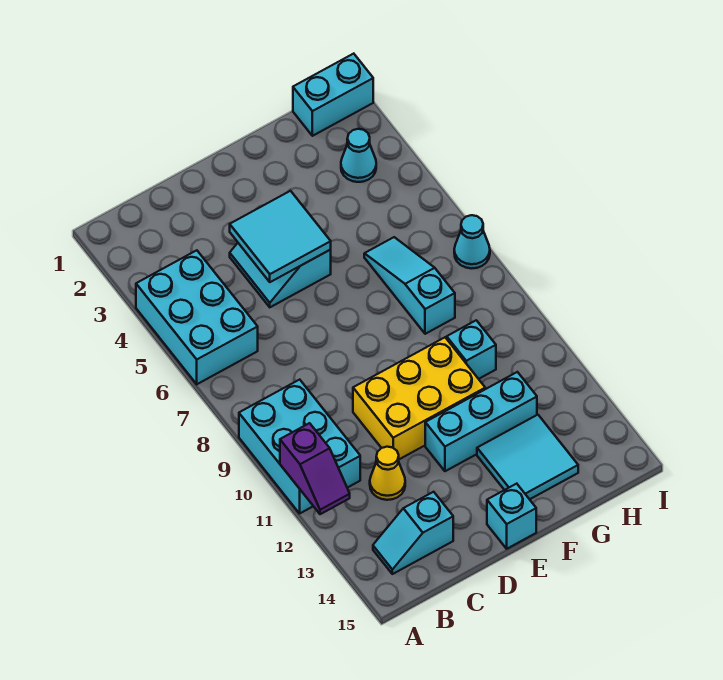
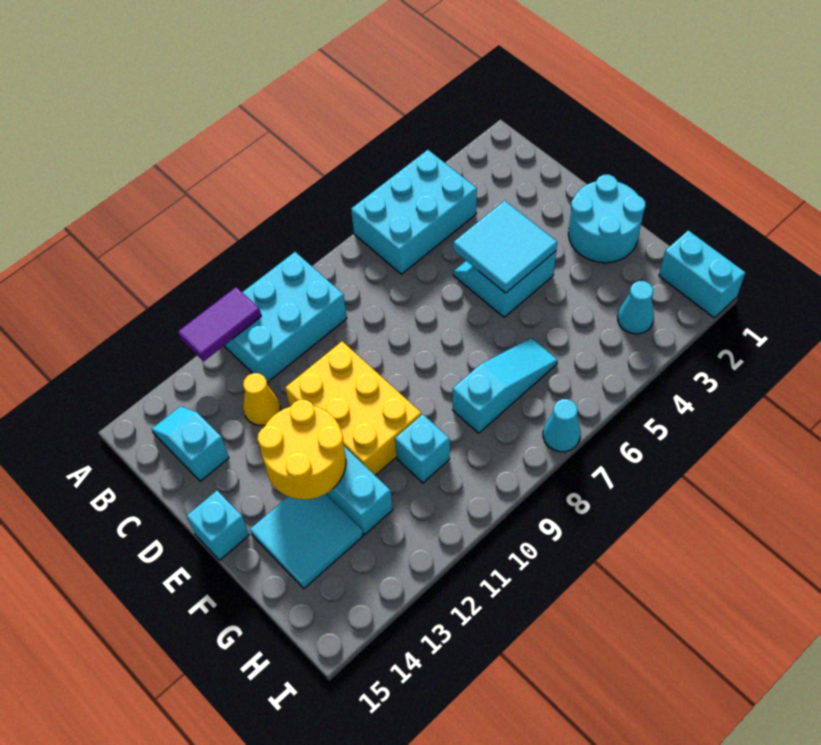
purple 1x2 slope [280,423,350,514] -> purple 1x2 tile [178,287,261,361]
none -> cyan 2x2 round brick [568,175,646,263]
none -> yellow 2x2 round brick [258,400,346,500]

